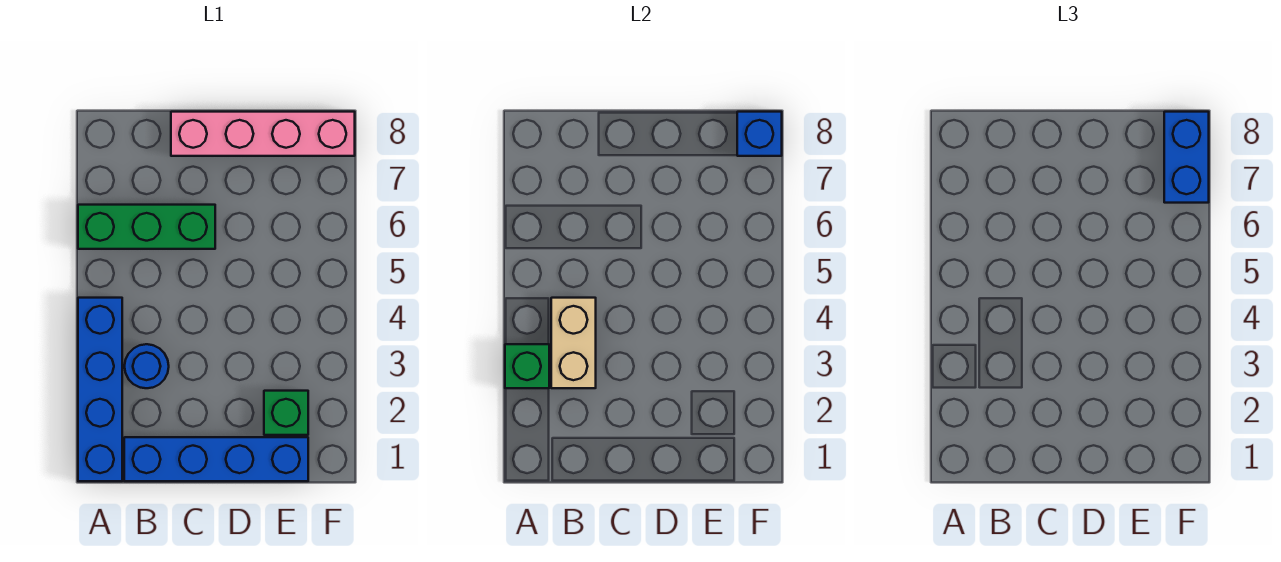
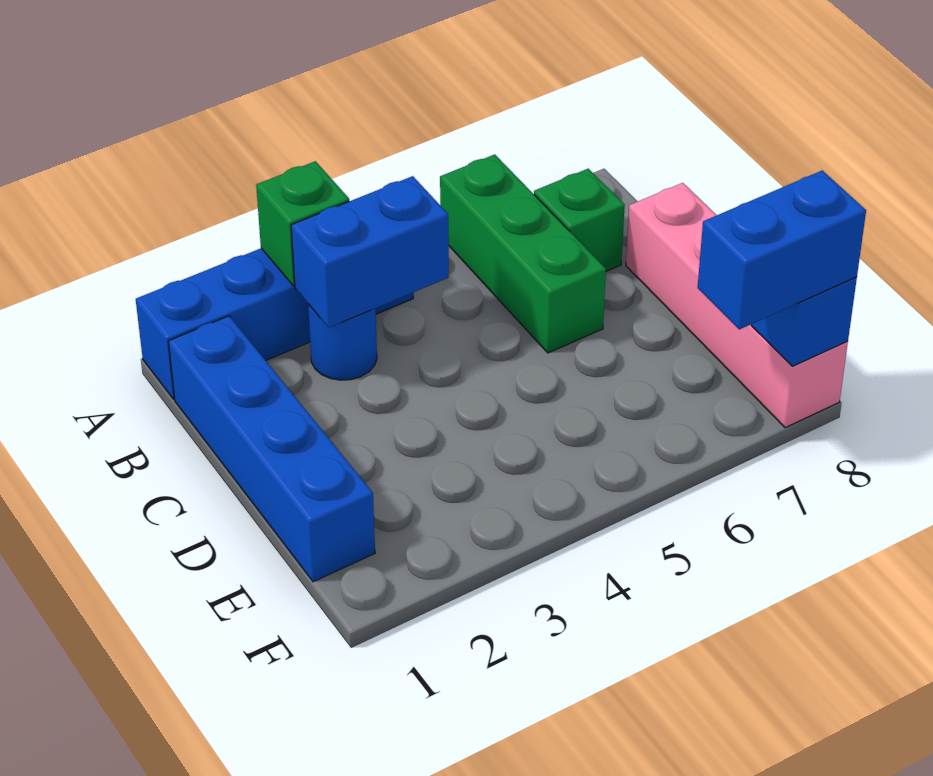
tan 1x2 brick [551,298,596,388] -> blue 1x2 brick [291,176,449,328]
green 1x1 brick [264,391,308,435] -> green 1x1 brick moved to [534,169,625,271]

